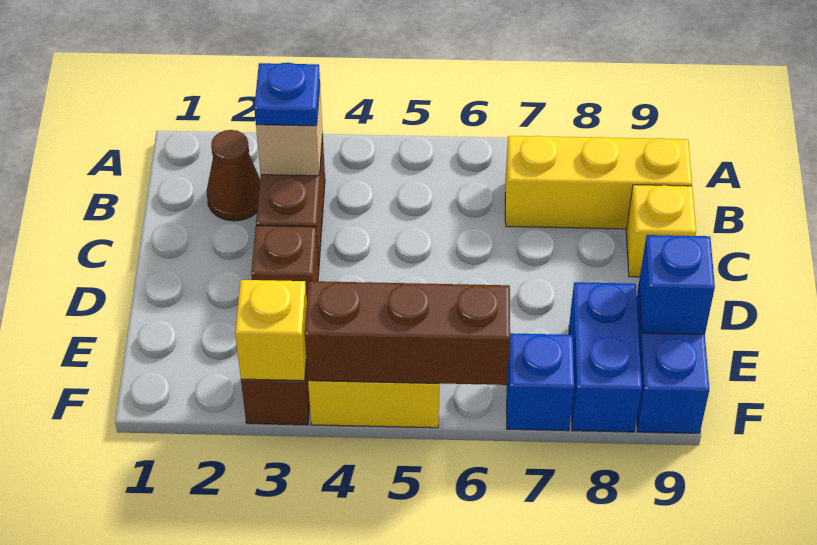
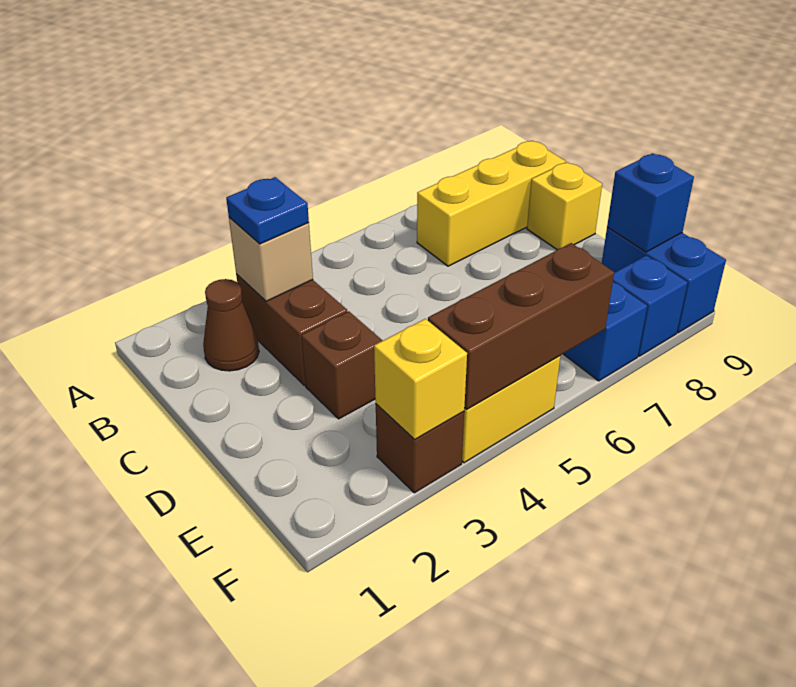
blue 1x2 brick [569,282,642,432] -> blue 1x1 brick [613,255,688,356]

